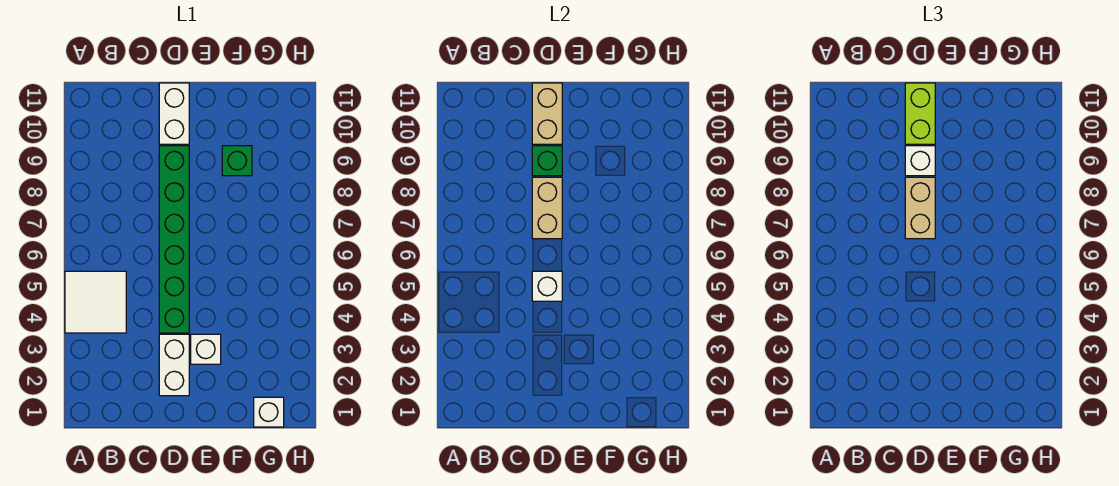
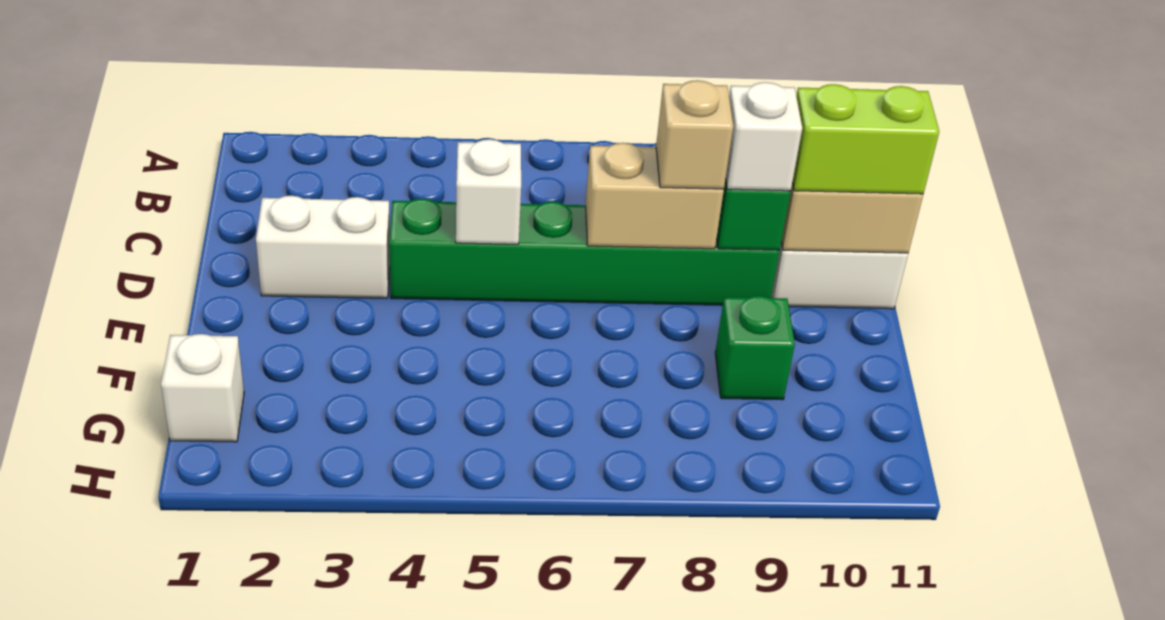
white 2x2 tile [65,271,126,333] -> none
tan 1x2 brick [905,177,935,239] -> tan 1x1 brick [656,80,733,189]
white 1x1 brick [191,334,221,364] -> none

